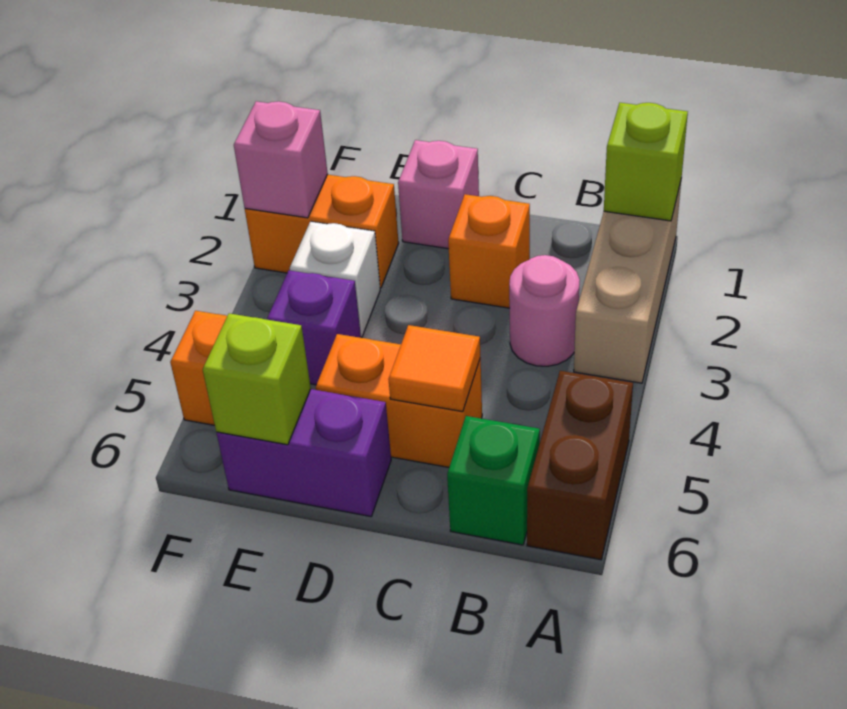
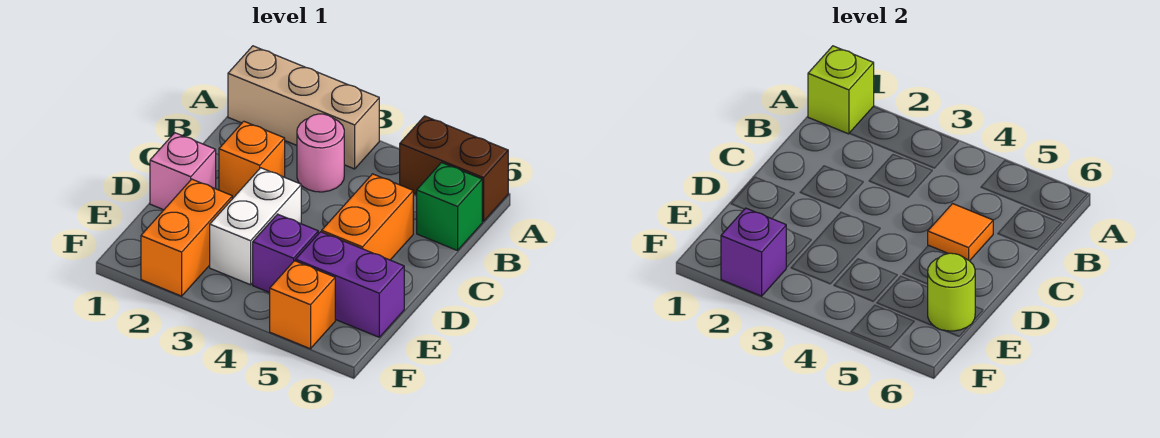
purple 1x2 brick [217,389,391,516] -> purple 1x2 brick turned to [296,232,404,337]
white 1x1 brick [290,221,380,337] -> white 1x2 brick [210,168,301,285]
lime 1x1 brick [203,313,311,445] -> lime 1x1 round brick [928,253,975,331]
pink 1x1 brick [234,101,328,218] -> purple 1x1 brick [721,208,786,296]

